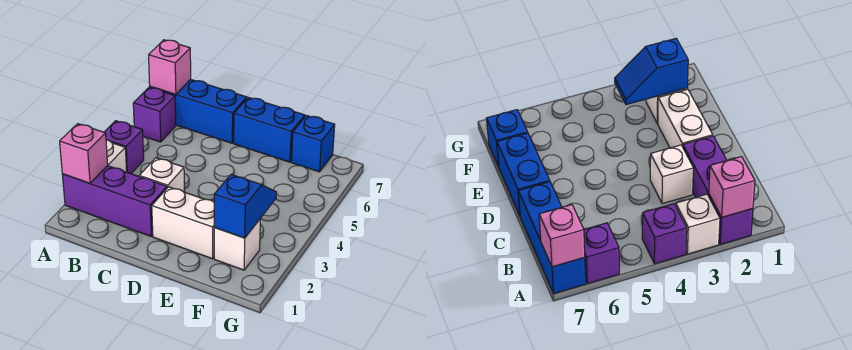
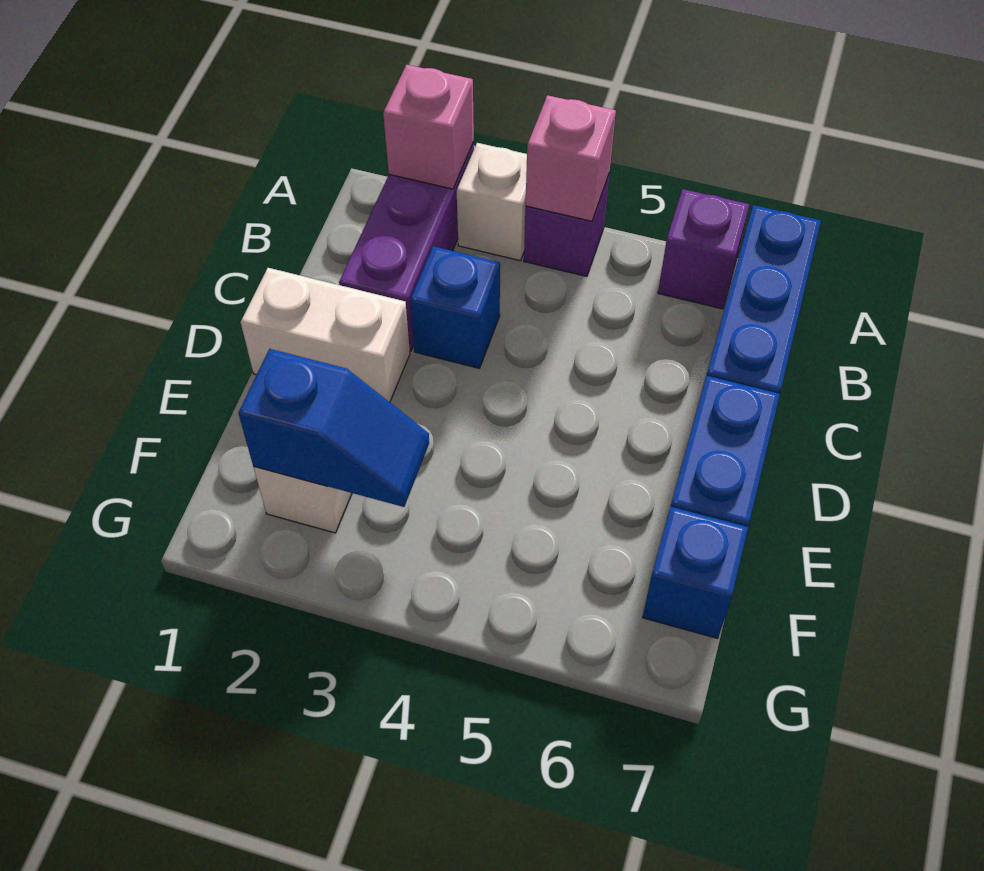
pink 1x1 brick [149,40,191,94] -> pink 1x1 brick moved to [525,95,616,221]
white 1x1 brick [139,158,185,192] -> blue 1x1 brick [410,246,500,368]
white 1x2 brick [152,187,214,259] -> white 1x2 brick turned to [241,268,410,402]

